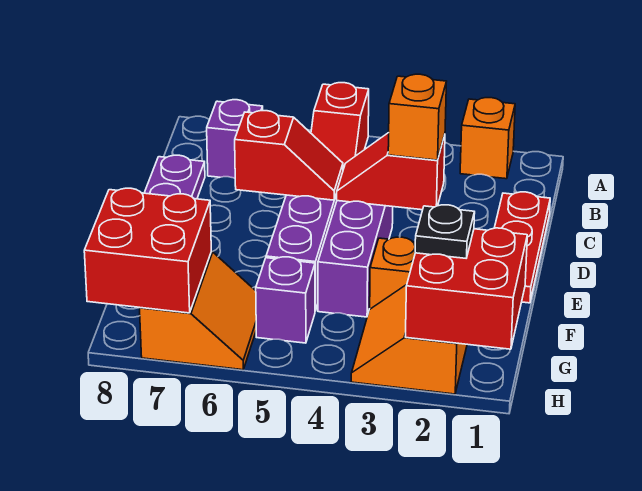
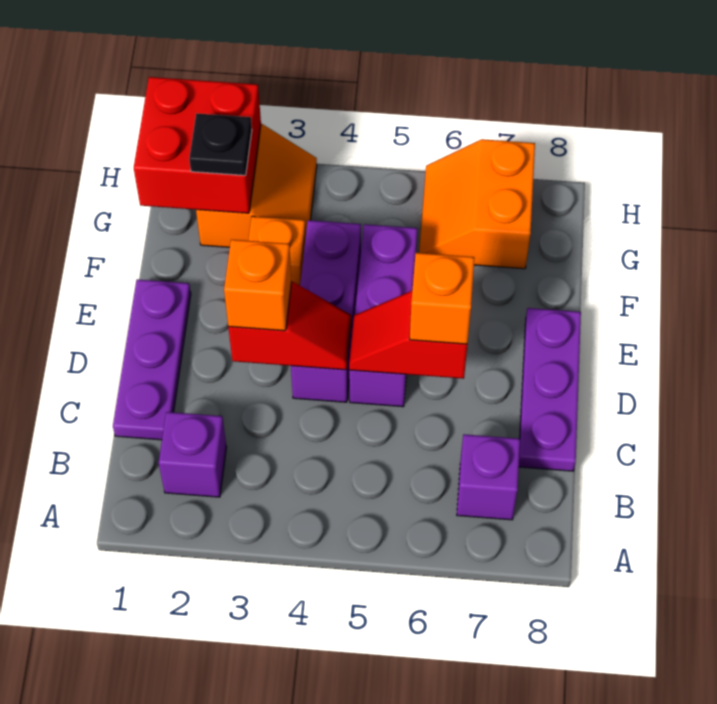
orange 1x1 brick [460,98,515,179] -> orange 1x1 brick moved to [410,253,474,344]
red 1x2 slope [311,83,369,169] -> none
red 1x3 plate [494,192,550,303] -> purple 1x3 plate [113,279,191,440]
purple 1x1 brick [256,257,315,343] -> purple 1x1 brick moved to [159,412,227,497]
red 2x2 brick [84,188,211,313] -> none

